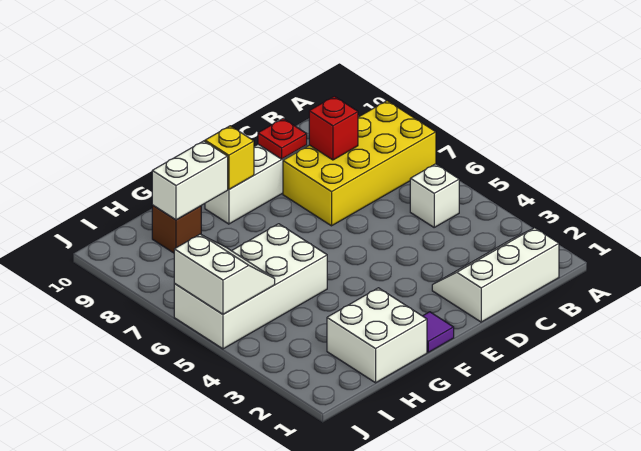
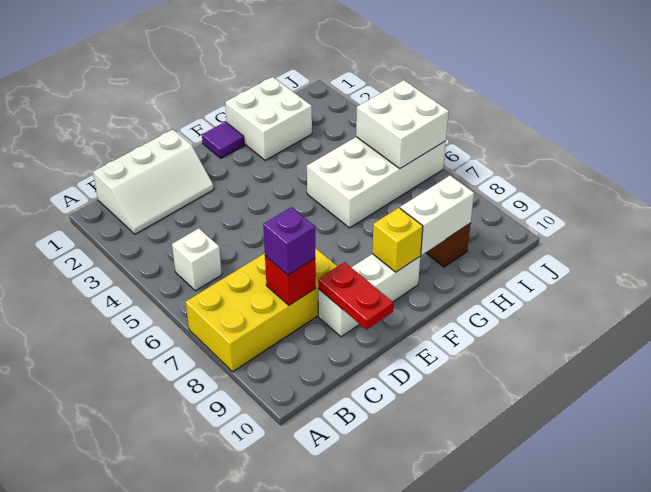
none -> purple 1x1 brick [263,207,315,275]
red 1x1 plate [258,119,307,159] -> red 1x2 plate [318,262,393,330]
white 2x2 slope [174,234,275,314] -> white 2x2 brick [356,80,449,168]

